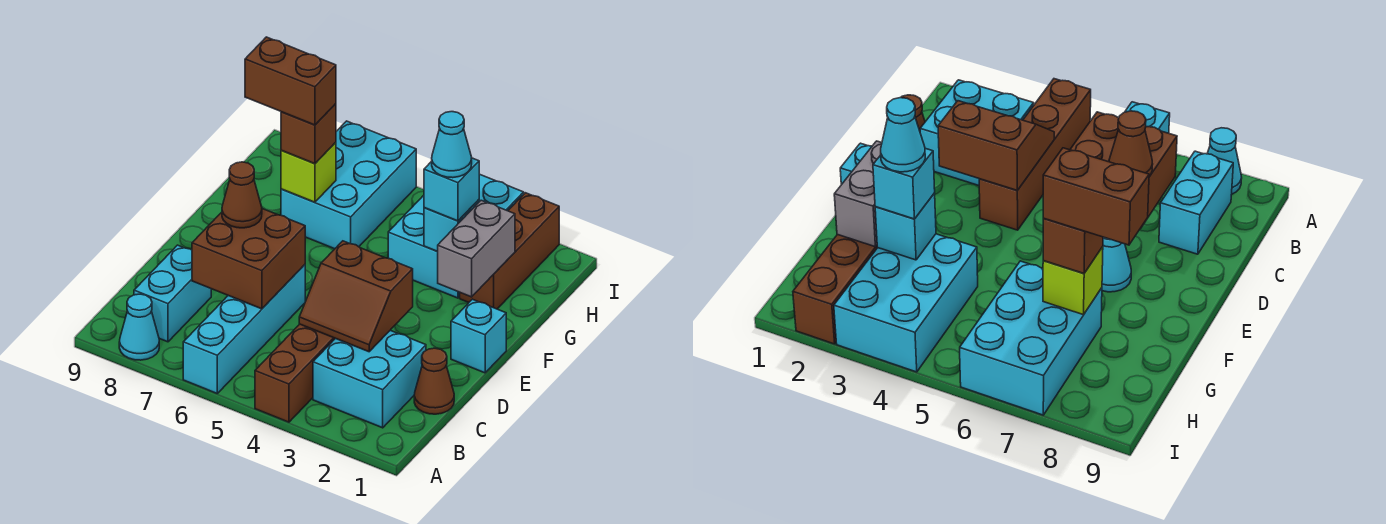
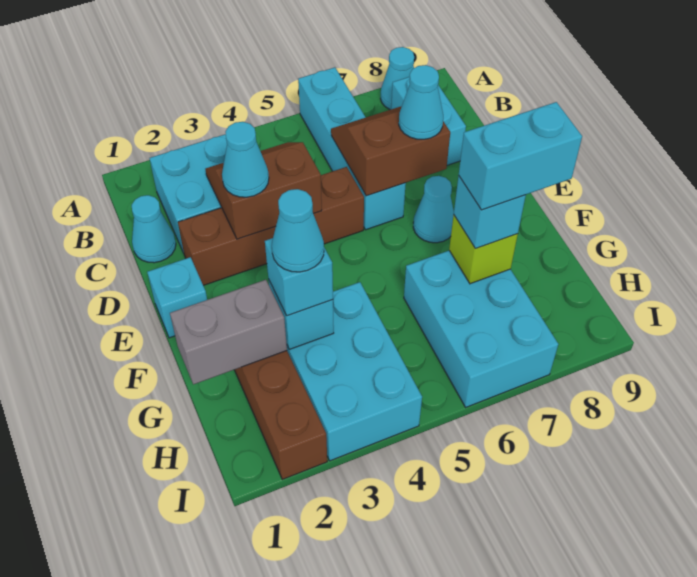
brown 1x4 brick [255,324,335,422] -> brown 1x4 brick turned to [178,167,364,285]
brown 1x1 cone [414,348,454,414] -> cyan 1x1 cone [132,195,176,263]
brown 2x2 brick [192,209,305,309] -> brown 2x2 slope [331,106,450,196]
none -> cyan 1x1 cone [222,122,269,197]
brown 1x1 cone [222,162,262,228] -> cyan 1x1 cone [399,65,443,139]
grey 1x2 brick [438,200,515,297] -> grey 1x2 brick turned to [170,280,287,384]
brown 1x1 brick [281,104,336,164] -> cyan 1x1 brick [454,176,526,249]
brown 1x2 brick [245,37,336,125] -> cyan 1x2 brick [459,102,582,210]

